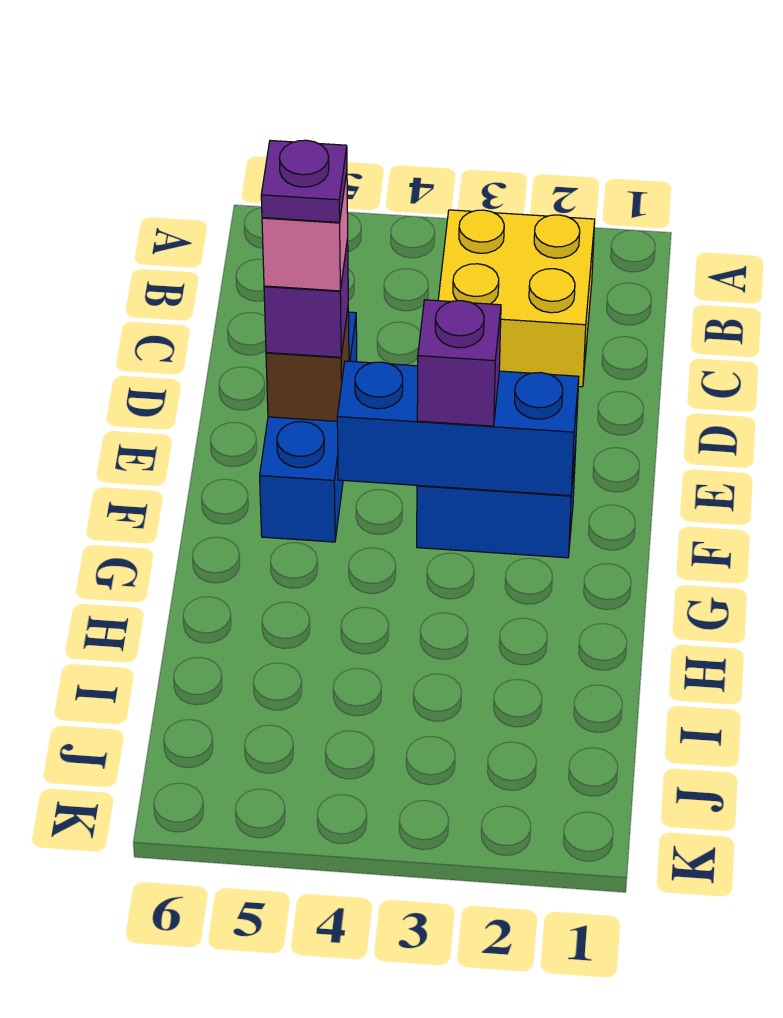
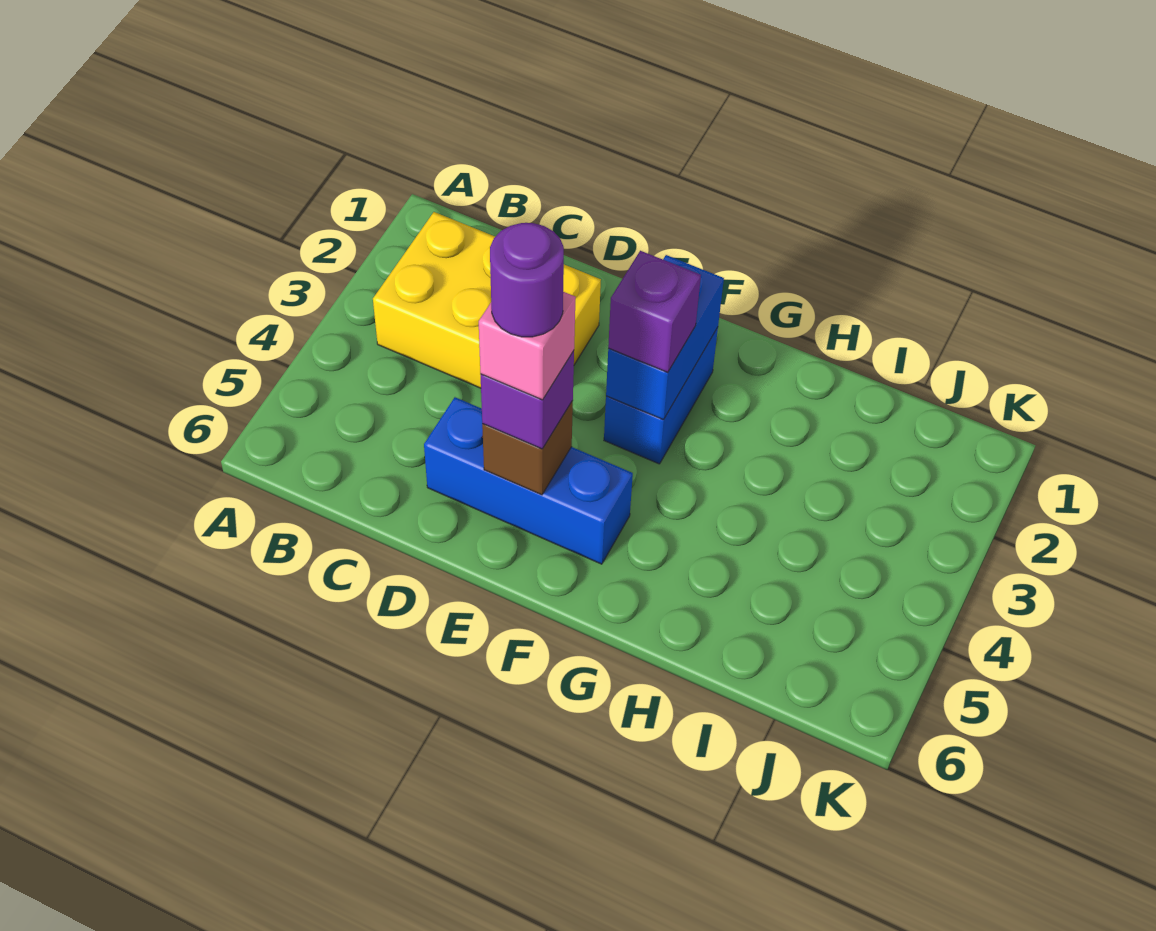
yellow 2x2 brick [438,210,595,387] -> yellow 2x3 brick [373,212,601,388]
purple 1x1 plate [261,140,347,222] -> purple 1x1 round brick [490,223,564,337]
blue 1x3 brick [337,361,579,496] -> blue 1x2 brick [606,255,724,420]

